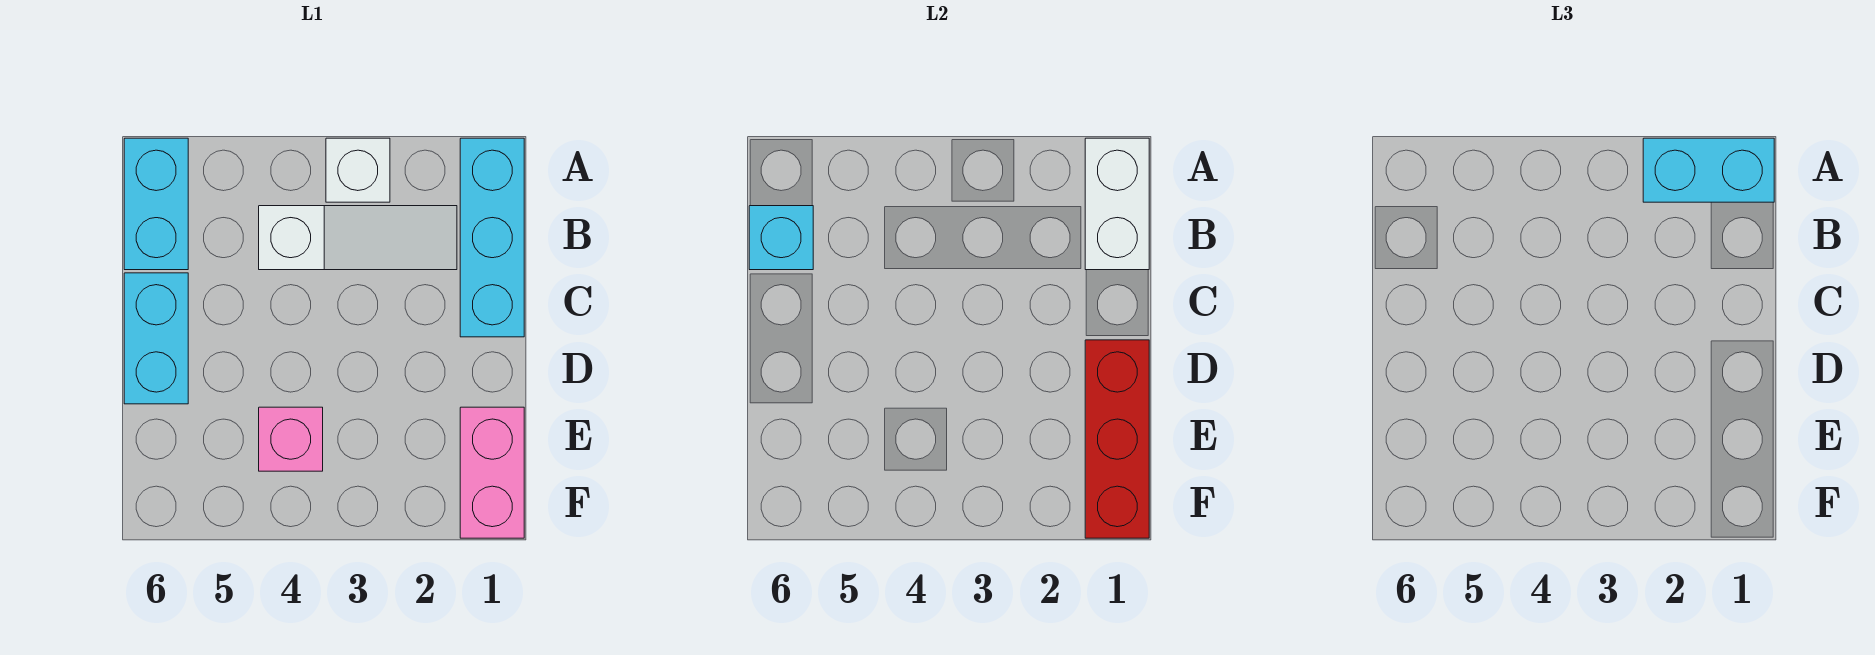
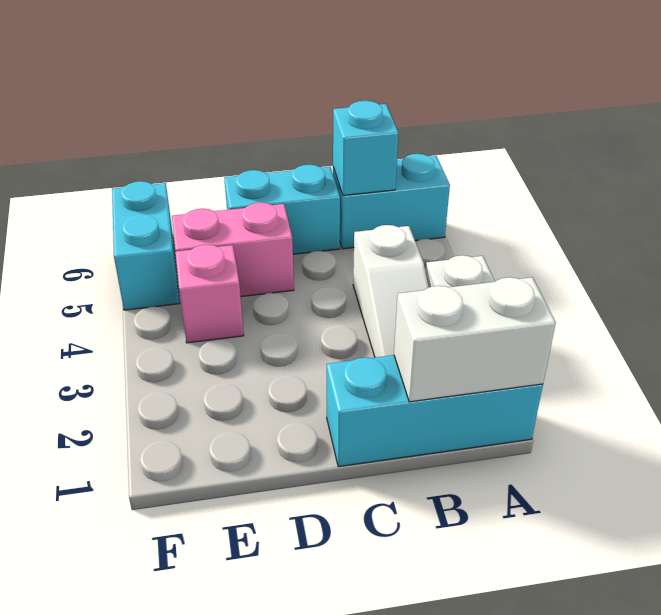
cyan 1x2 brick [1643,138,1774,202] -> cyan 1x2 brick moved to [112,181,179,310]
red 1x3 brick [1085,340,1149,538] -> none
pink 1x2 brick [460,407,524,538] -> pink 1x2 brick moved to [172,202,294,297]

